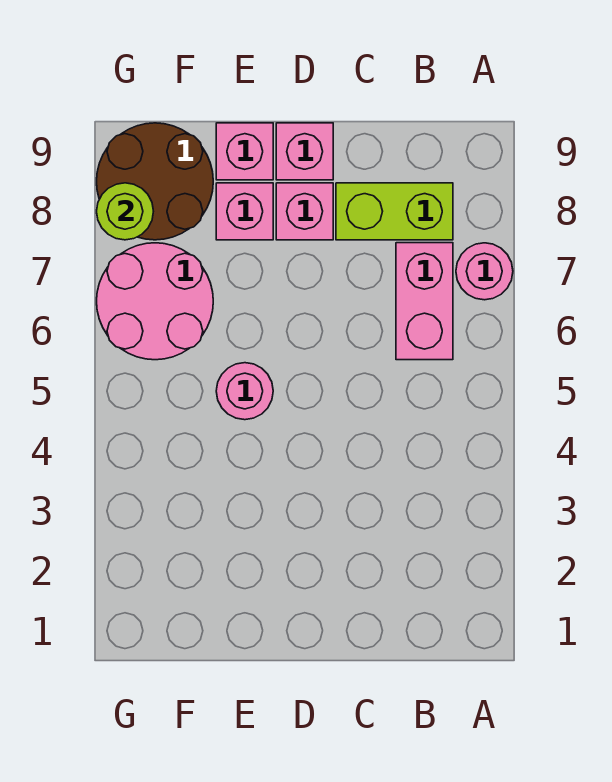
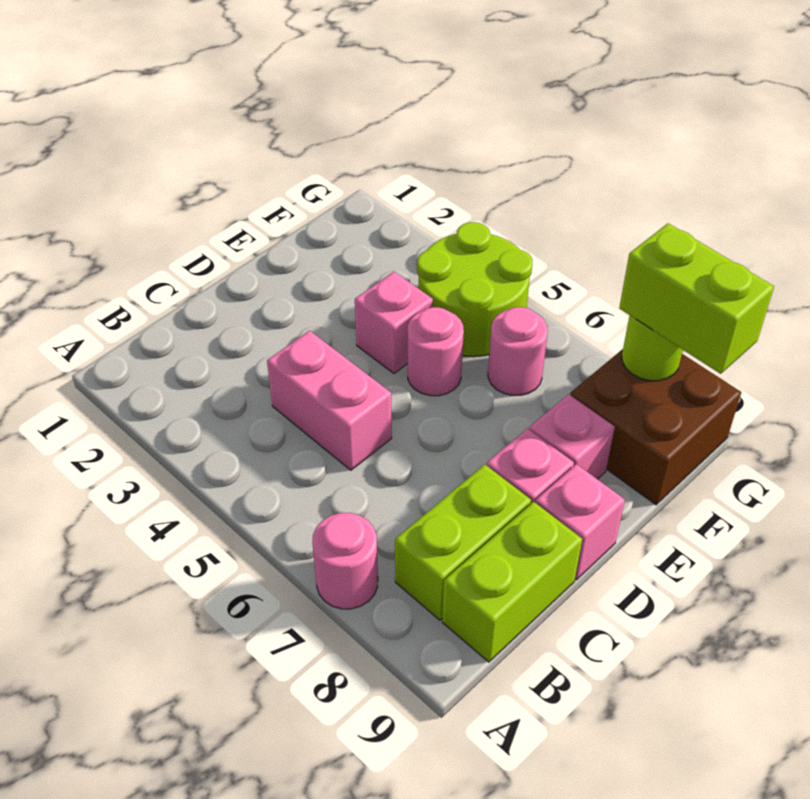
pink 1x2 brick [396,243,453,360] -> pink 1x2 brick moved to [267,331,392,470]
none -> lime 1x2 brick [442,502,582,662]
pink 1x1 brick [216,123,273,180] -> pink 1x1 brick moved to [355,272,433,373]
none -> lime 2x2 round brick [417,222,532,357]
pink 2x2 round brick [97,243,213,360] -> pink 1x1 round brick [488,307,548,395]
brown 2x2 round brick [97,123,213,240] -> brown 2x2 brick [570,349,741,505]
none -> lime 1x2 brick [619,223,774,374]

